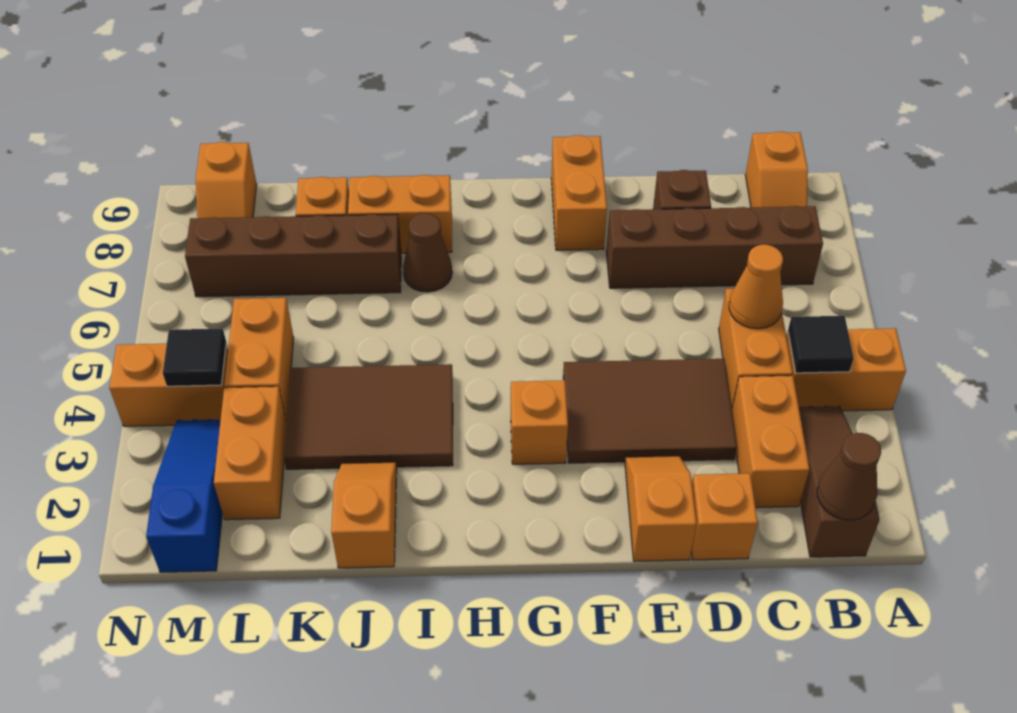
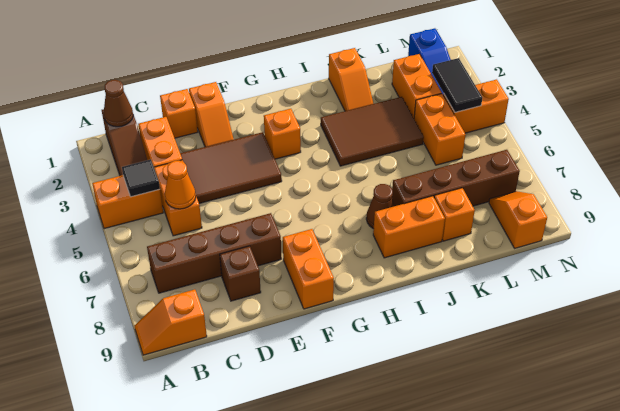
orange 1x2 slope [745,132,808,208] -> orange 1x2 slope turned to [135,289,207,355]
black 1x1 tile [163,329,226,386] -> black 1x2 tile [432,58,482,112]

